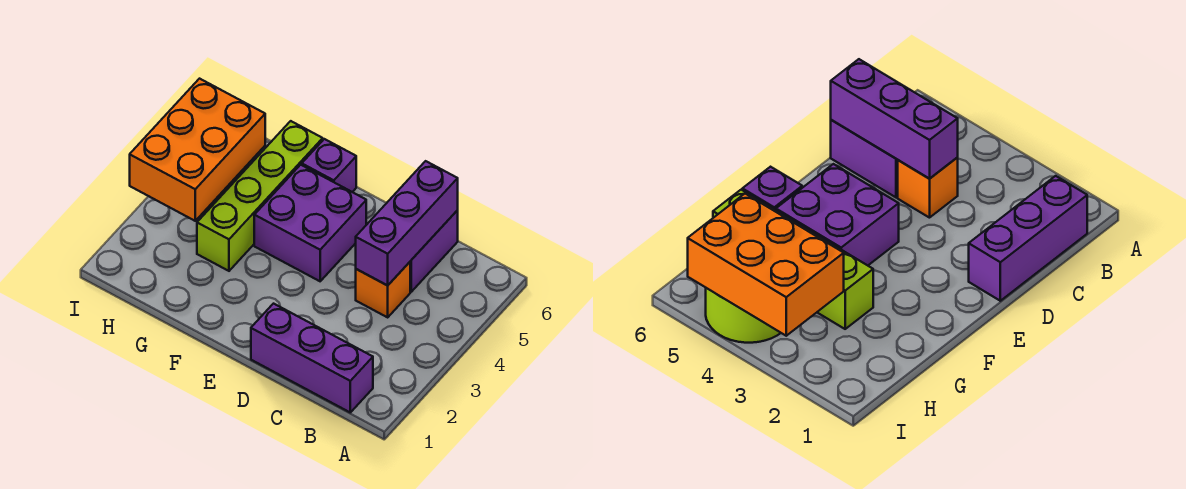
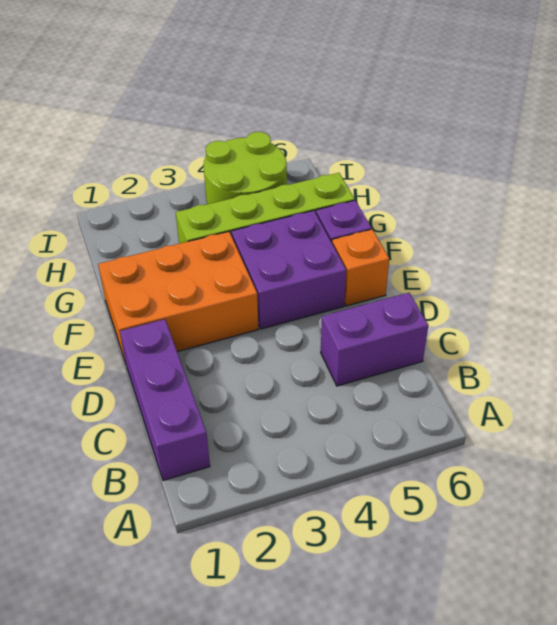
orange 1x1 brick [356,262,410,317] -> orange 1x1 brick moved to [332,229,389,306]
purple 1x3 brick [356,161,458,285] -> none
orange 2x3 brick [130,79,265,221] -> orange 2x3 brick moved to [98,232,258,363]

